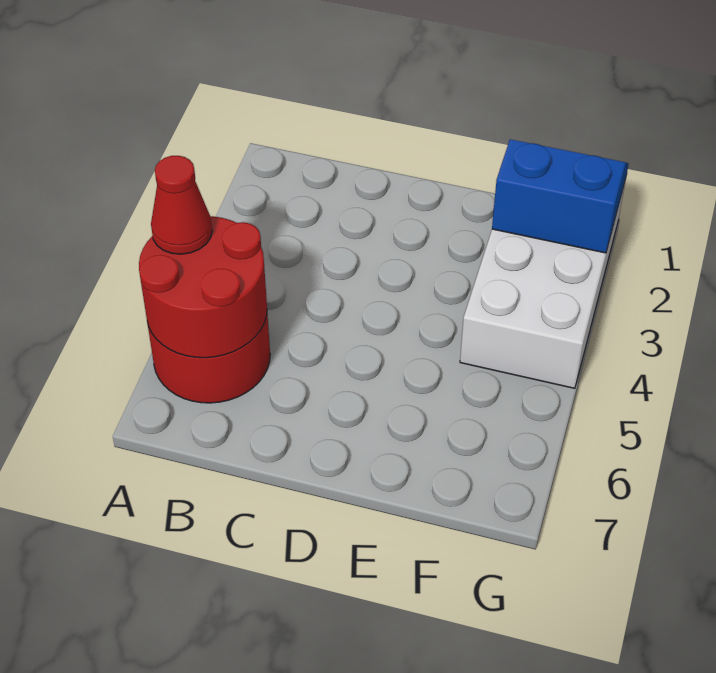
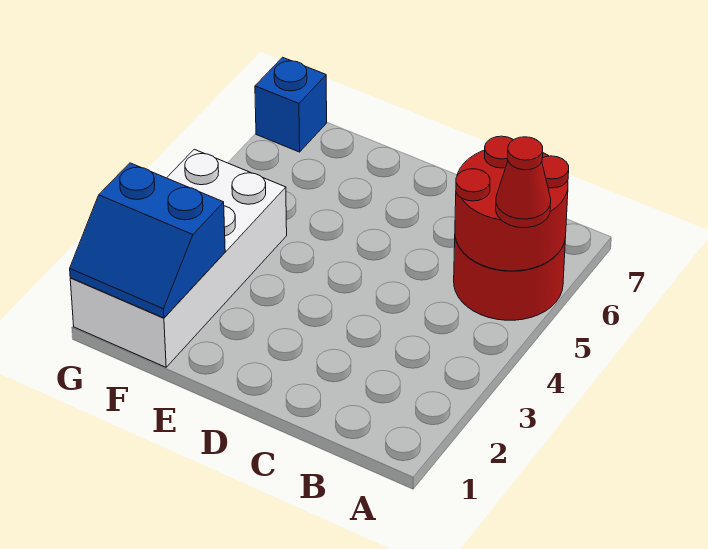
none -> blue 1x1 brick [255,57,327,152]

